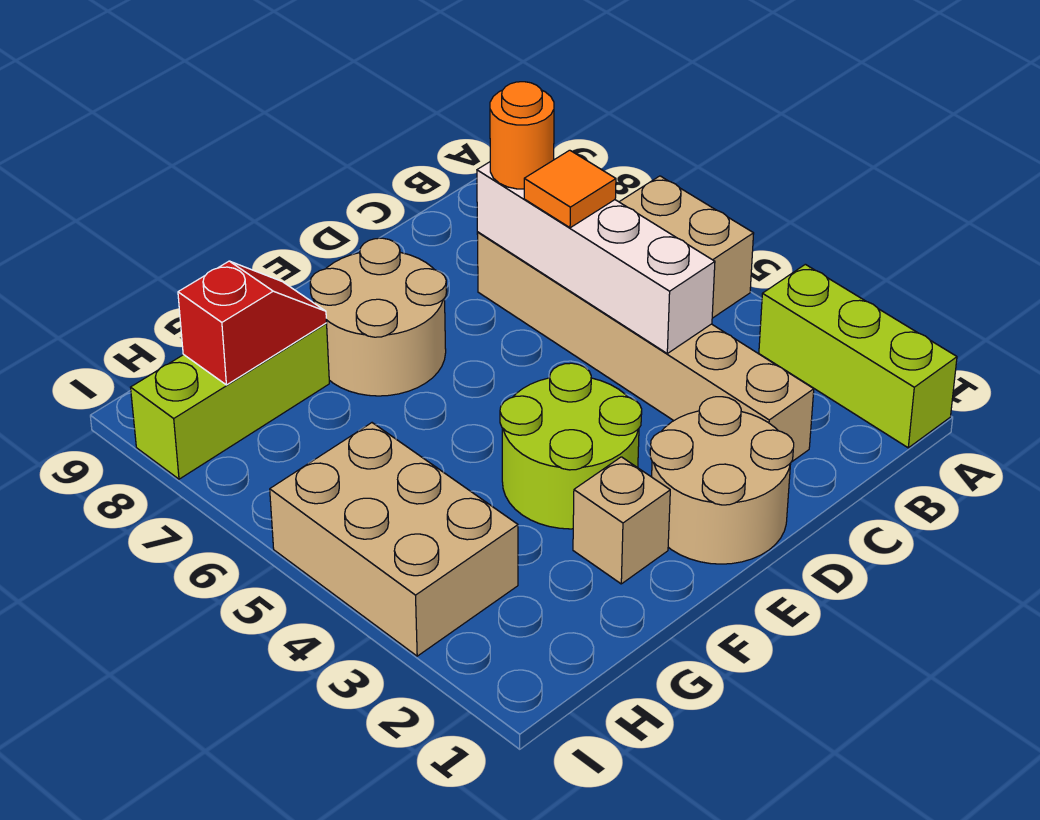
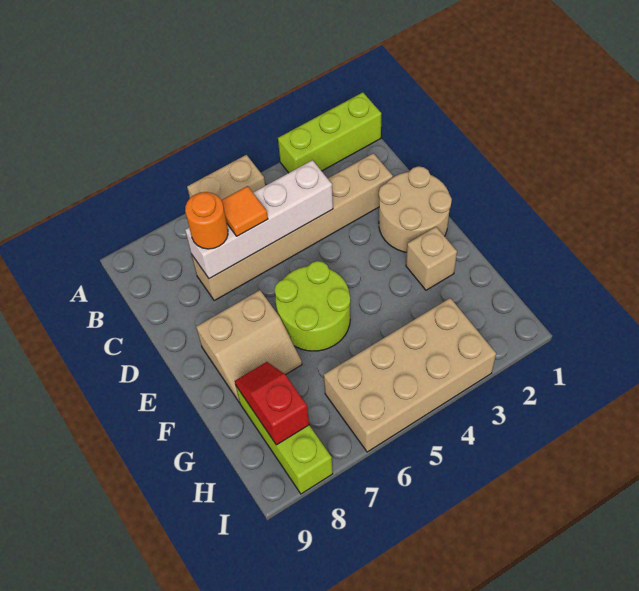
lime 2x2 round brick [500,363,642,529] -> lime 2x2 round brick moved to [275,261,350,351]
tan 2x2 round brick [310,238,447,396] -> tan 2x2 slope [196,290,302,402]
tan 2x3 brick [270,423,518,656] -> tan 2x4 brick [324,298,496,452]

